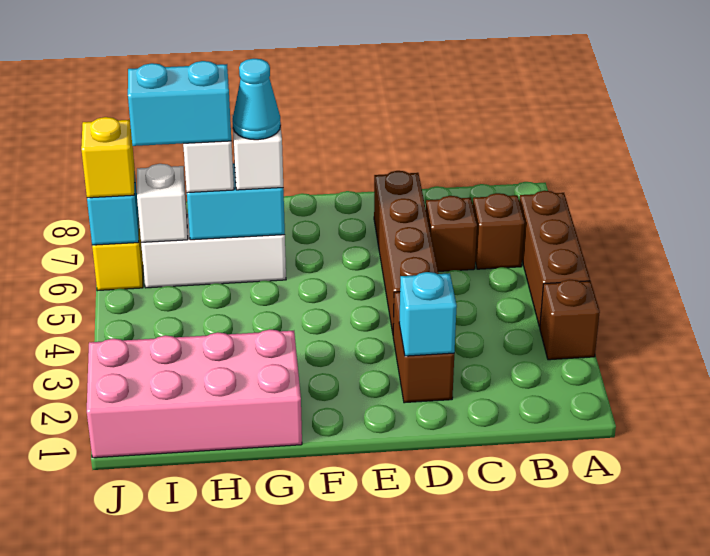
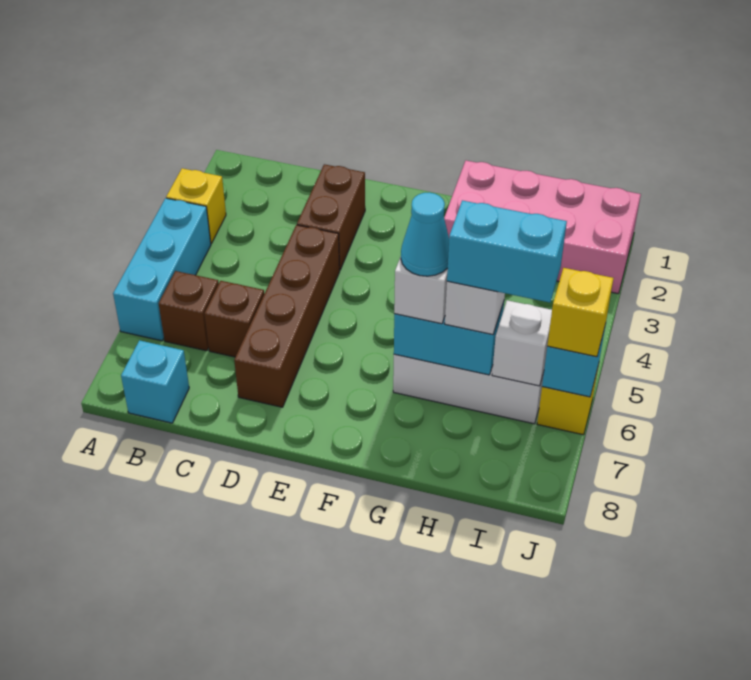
brown 1x1 brick [540,280,600,360] -> yellow 1x1 brick [166,168,226,244]
brown 1x3 brick [519,191,590,327] -> cyan 1x3 brick [113,198,211,341]
cyan 1x1 brick [399,272,457,356] -> cyan 1x1 brick moved to [121,340,189,423]

